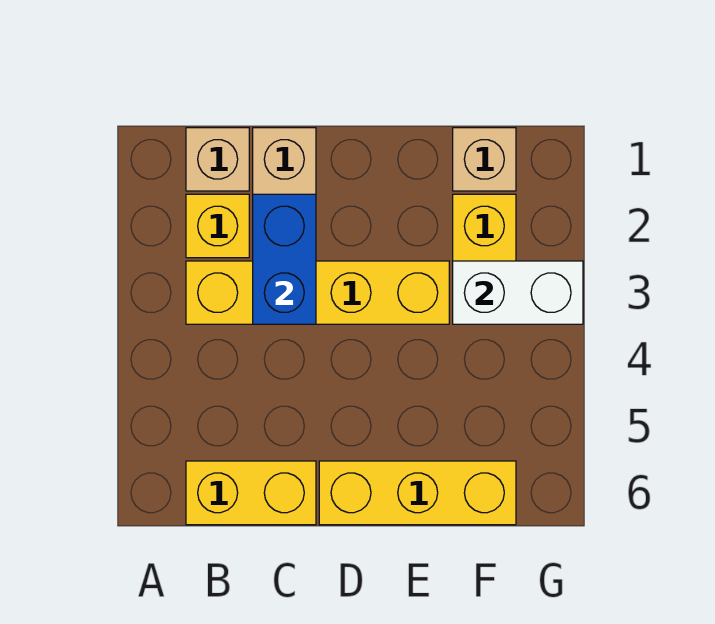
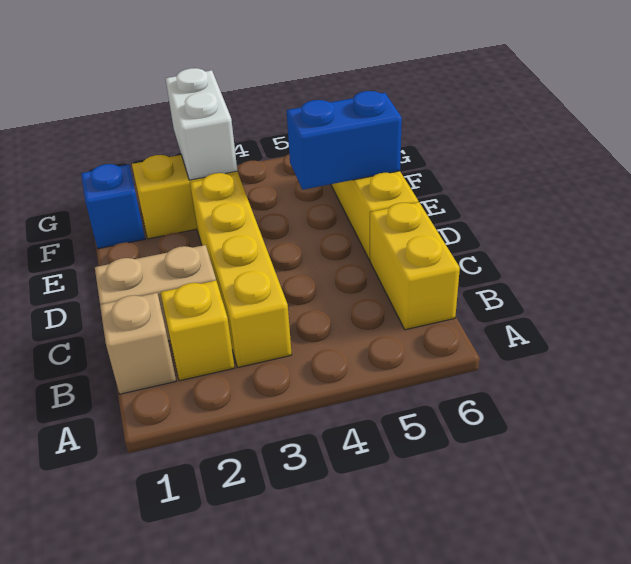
blue 1x2 brick [253,194,316,324] -> blue 1x2 brick moved to [286,91,402,190]
tan 1x1 brick [453,128,516,191] -> blue 1x1 brick [81,164,145,249]

